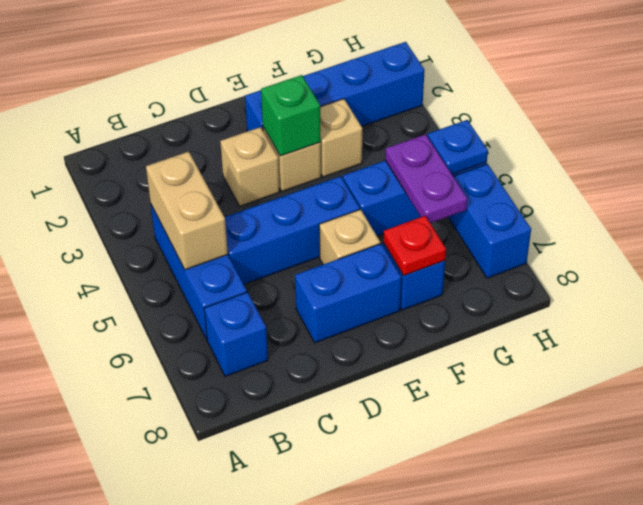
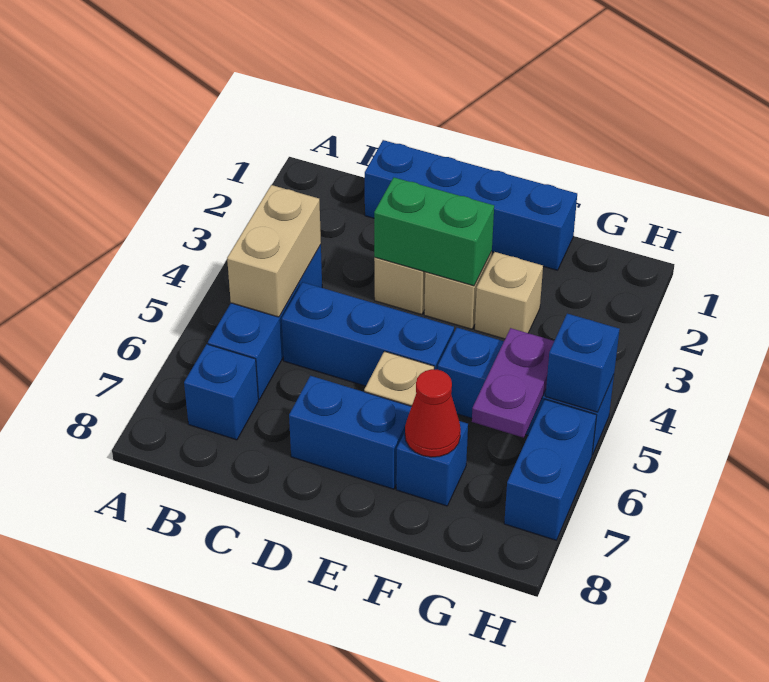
blue 1x4 brick [245,42,425,131] -> blue 1x4 brick moved to [365,140,577,270]
green 1x1 brick [261,75,321,156] -> green 1x2 brick [374,178,494,286]
red 1x1 plate [383,216,446,275] -> red 1x1 cone [405,369,461,457]
blue 1x1 plate [428,120,488,174] -> blue 1x1 brick [545,314,620,412]

